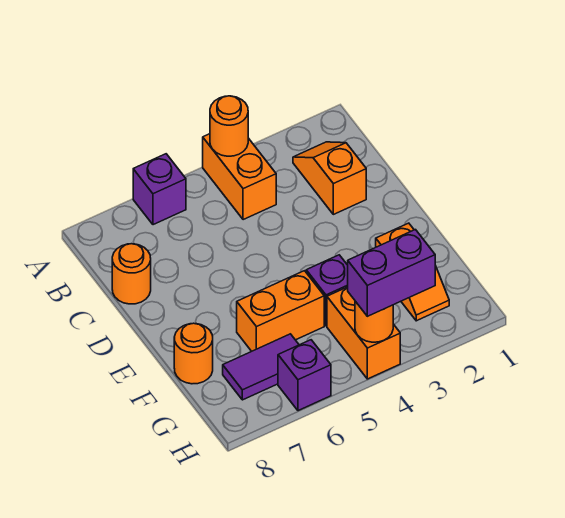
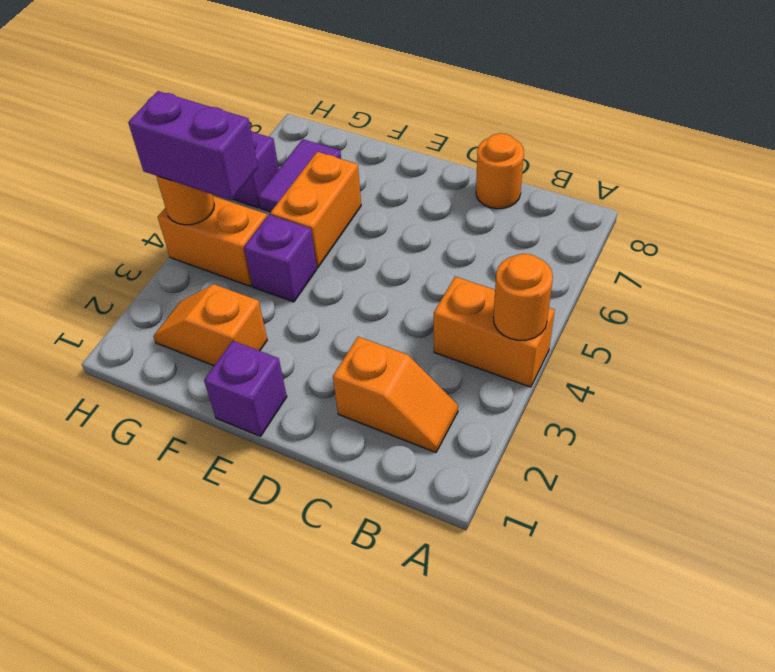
purple 1x1 brick [133,154,186,225] -> purple 1x1 brick moved to [204,341,287,436]
orange 1x1 round brick [174,323,213,384] -> none
purple 1x2 brick [348,230,435,316] -> purple 1x2 brick turned to [128,91,258,200]

